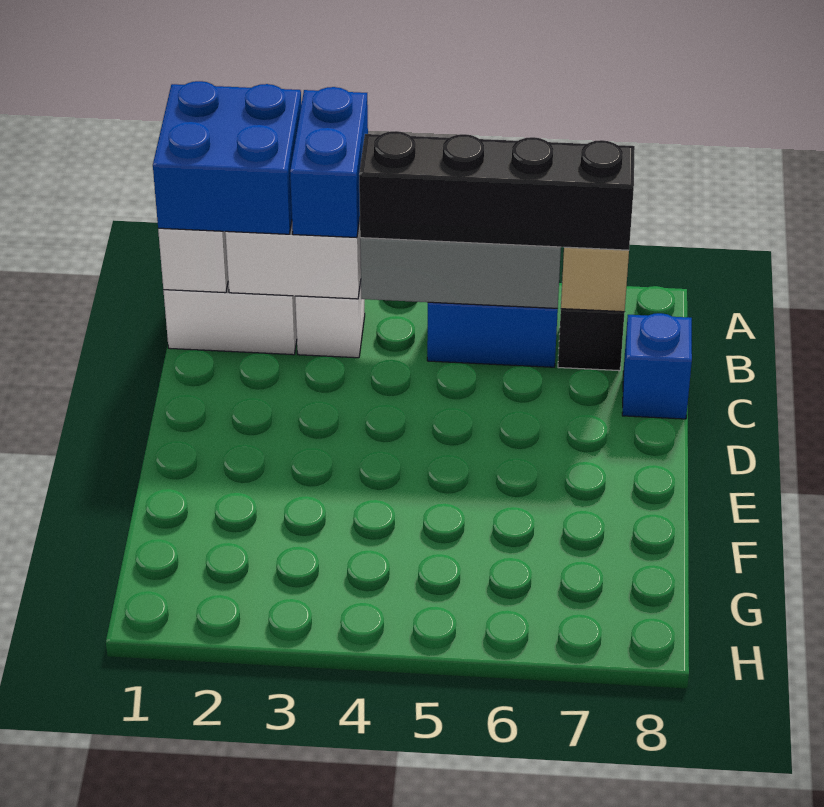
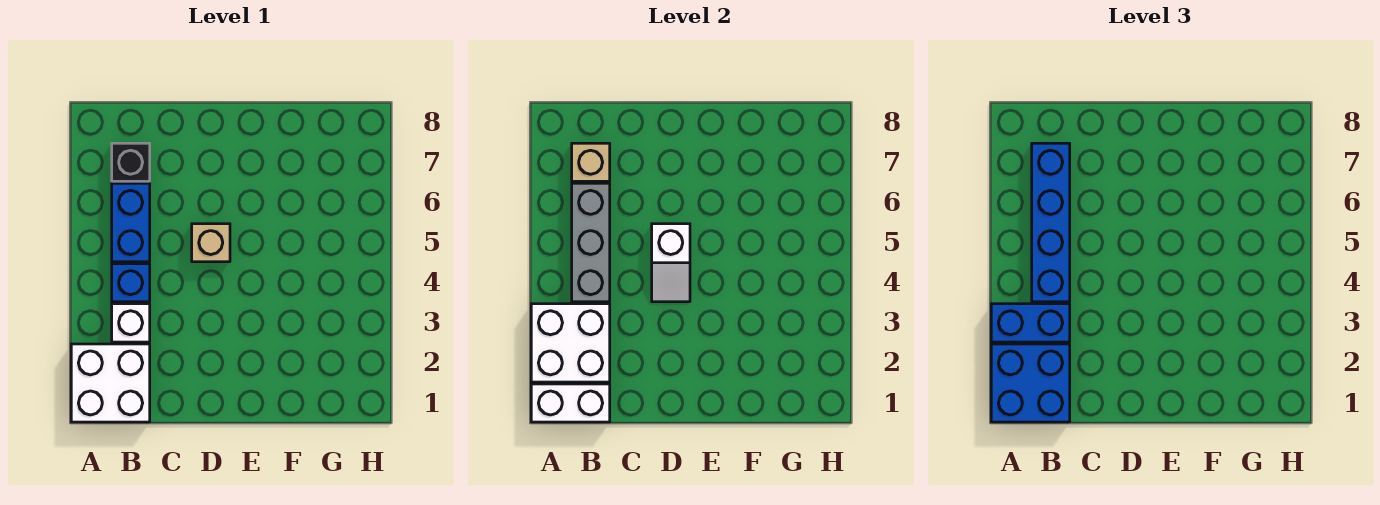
black 1x4 brick [359,131,635,250] -> blue 1x4 brick [1032,143,1070,302]
blue 1x1 brick [622,313,692,419] -> blue 1x1 brick moved to [112,264,150,302]
none -> white 1x2 slope [652,224,690,302]
none -> tan 1x1 brick [192,224,230,262]

